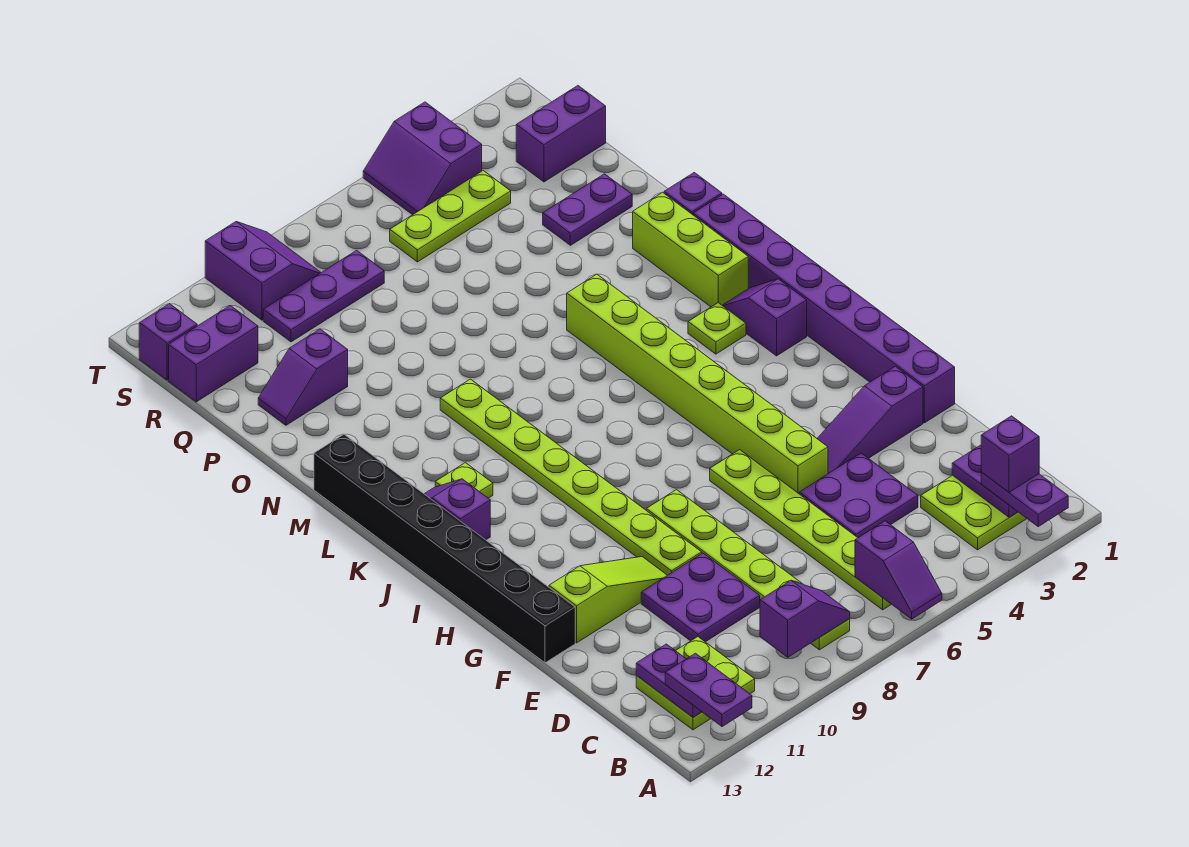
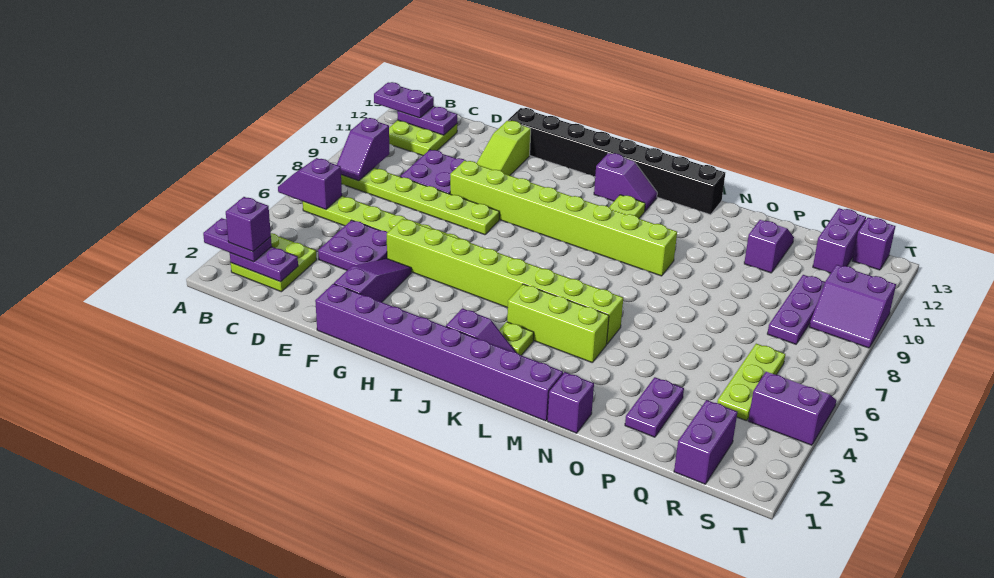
lime 1x8 plate [440,379,702,575] -> lime 1x8 brick [450,161,677,276]
lime 1x3 brick [633,192,748,307] -> lime 1x3 brick moved to [507,284,609,362]

